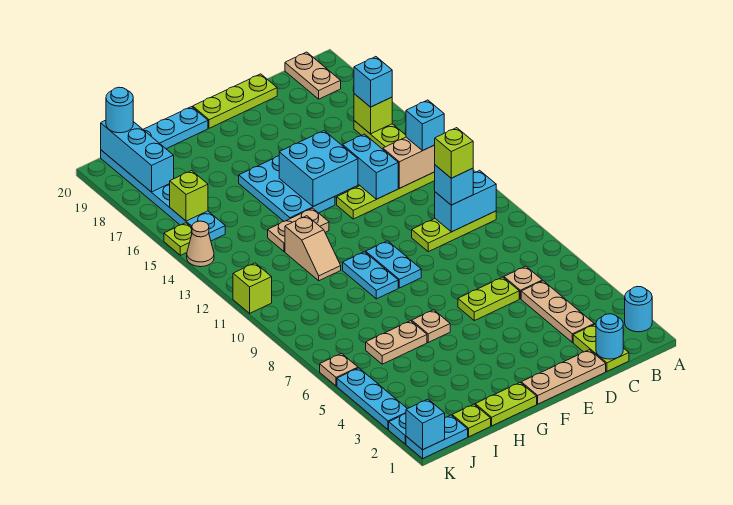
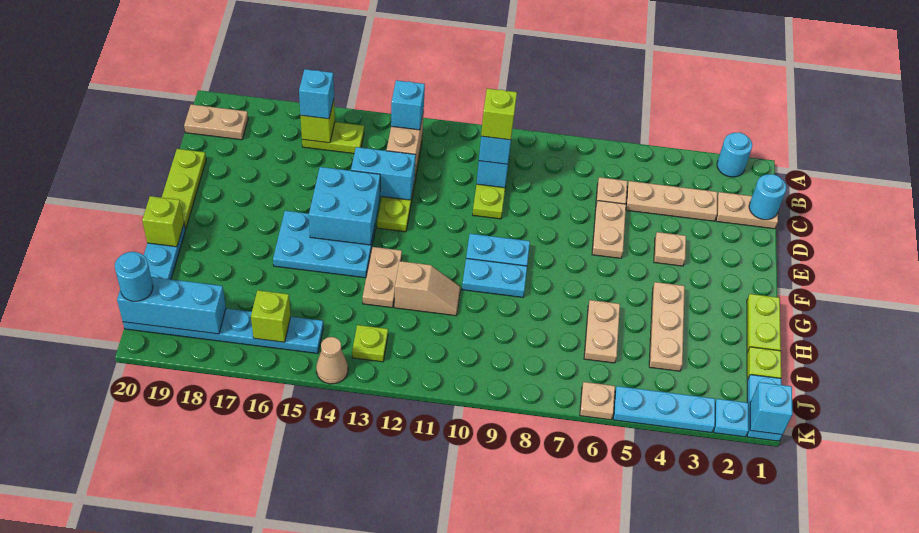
lime 1x2 plate [573,324,629,371] -> tan 1x2 plate [716,192,778,229]
tan 1x3 plate [521,350,606,404] -> tan 1x3 plate moved to [649,282,685,371]
lime 1x2 plate [458,277,519,321] -> tan 1x2 plate [592,201,626,258]
tan 1x1 plate [412,310,450,342] -> tan 1x1 plate moved to [654,232,686,266]
lime 1x1 brick [233,263,272,313] -> lime 1x1 brick moved to [142,196,184,247]
lime 1x1 plate [164,223,192,255] -> lime 1x1 plate moved to [352,325,388,362]

